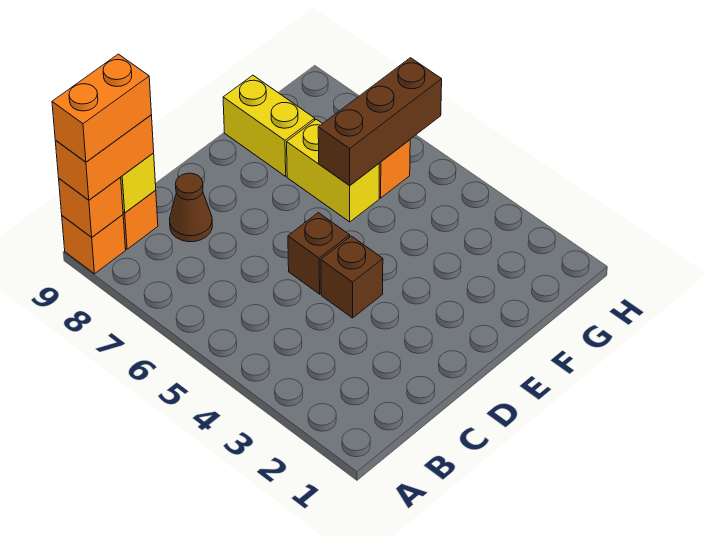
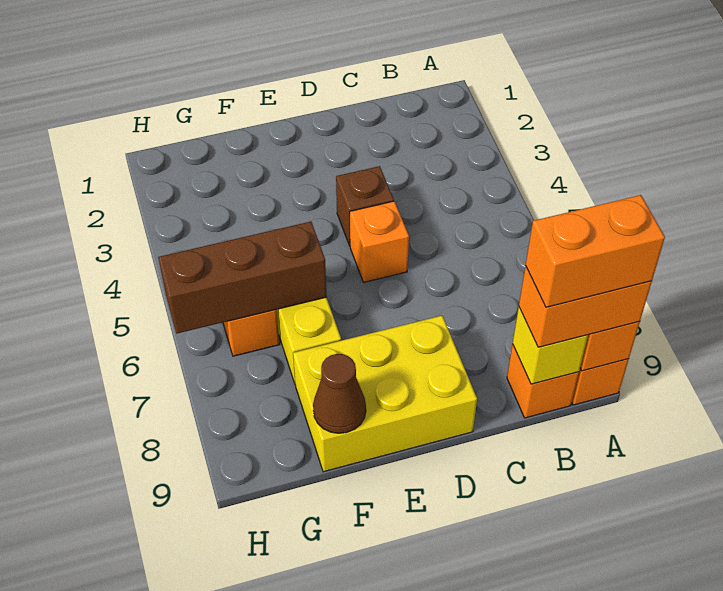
brown 1x1 cone [170,173,212,242] -> brown 1x1 cone moved to [313,354,366,433]
brown 1x1 brick [288,213,350,294] -> orange 1x1 brick [350,201,409,282]
yellow 1x2 brick [223,75,315,176] -> yellow 2x3 brick [293,316,477,472]

